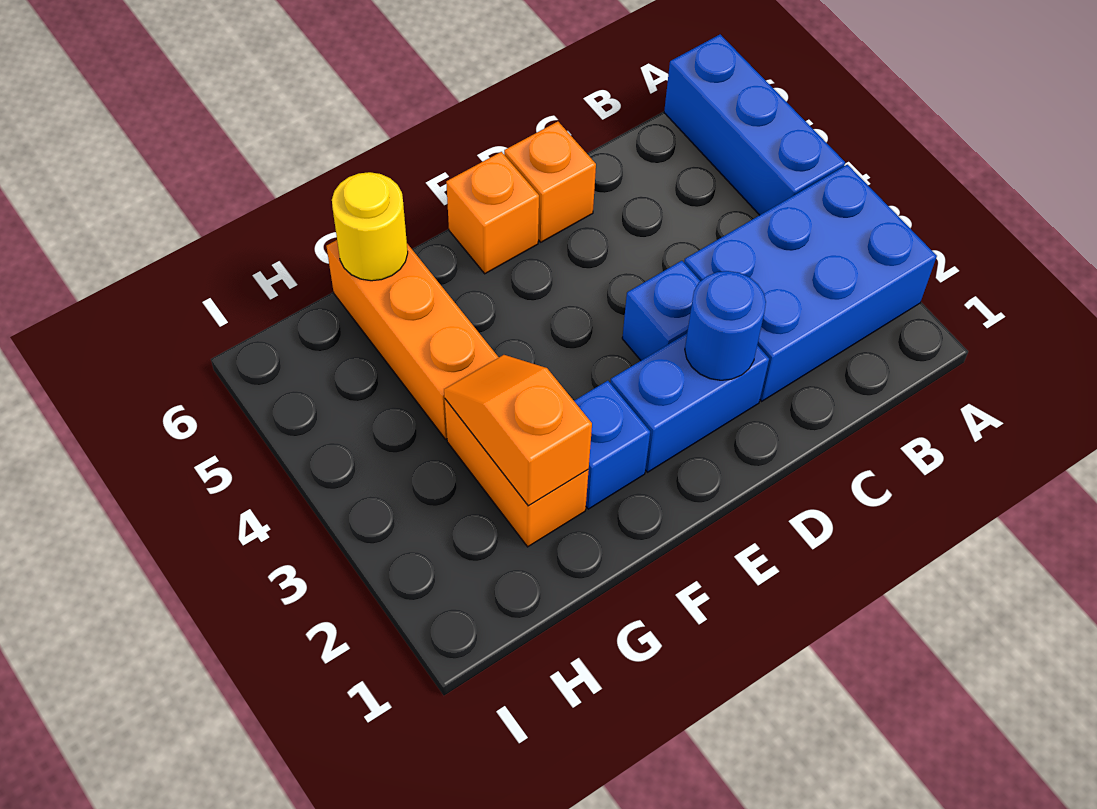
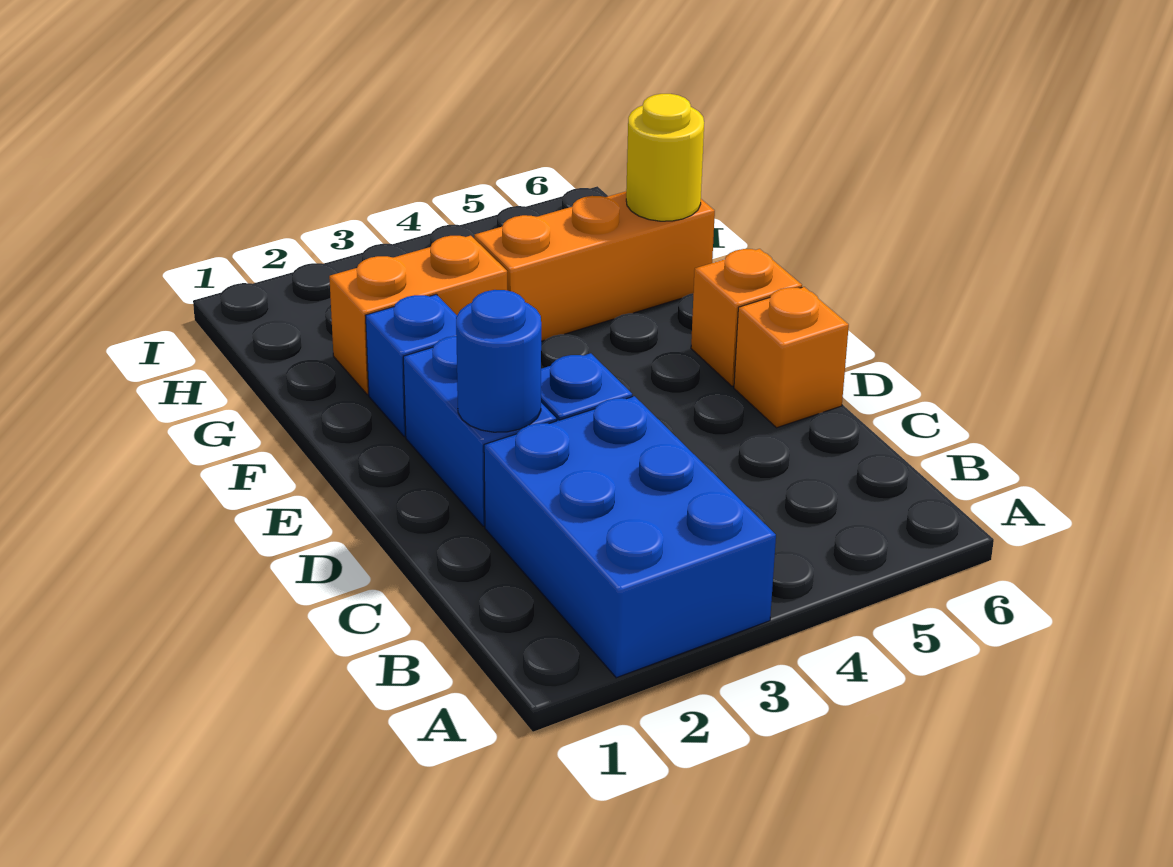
blue 1x3 brick [664,34,845,215] -> none
orange 1x2 slope [444,355,592,506] -> none

